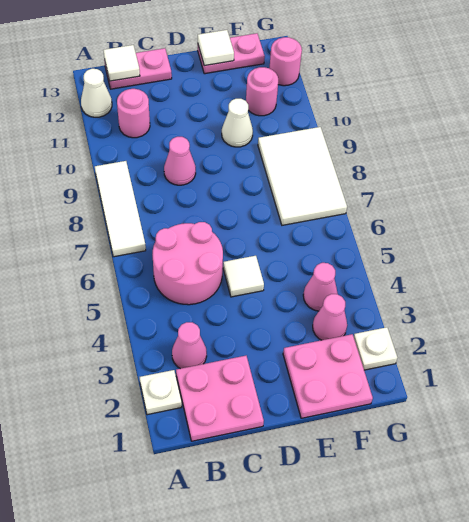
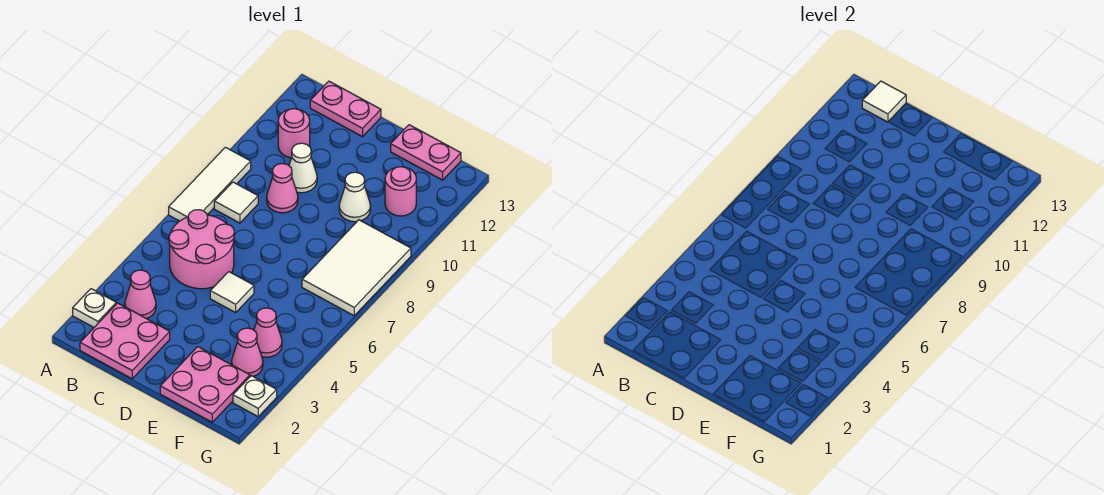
white 1x1 cone [81,69,112,117] -> white 1x1 cone moved to [289,143,317,193]
white 1x1 tile [198,30,234,66] -> white 1x1 tile moved to [214,182,258,223]
pink 1x1 round brick [269,37,302,86] -> none

